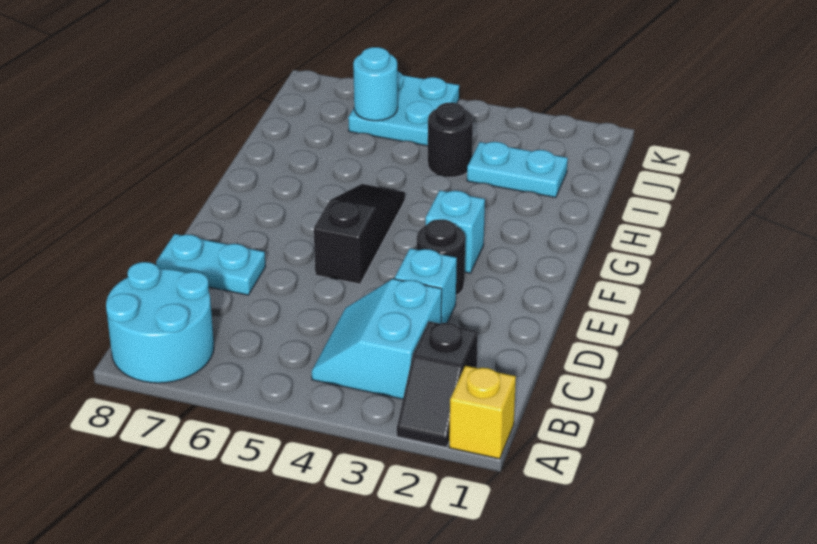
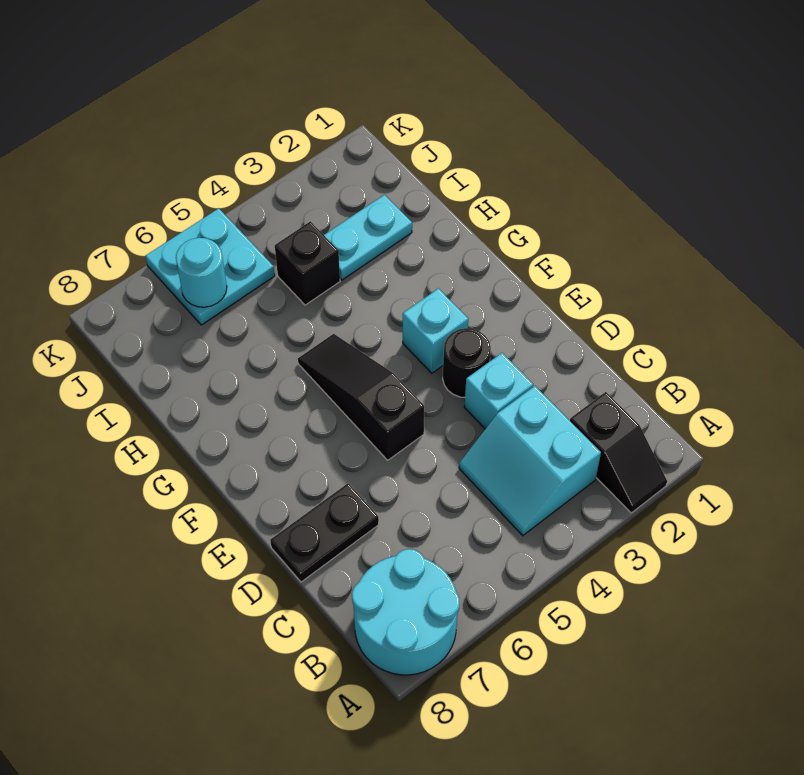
yellow 1x1 brick [449,366,516,459] -> none
cyan 1x2 plate [156,234,266,295] -> black 1x2 plate [270,483,379,582]
black 1x1 round brick [428,103,473,177] -> black 1x1 brick [275,221,340,305]

